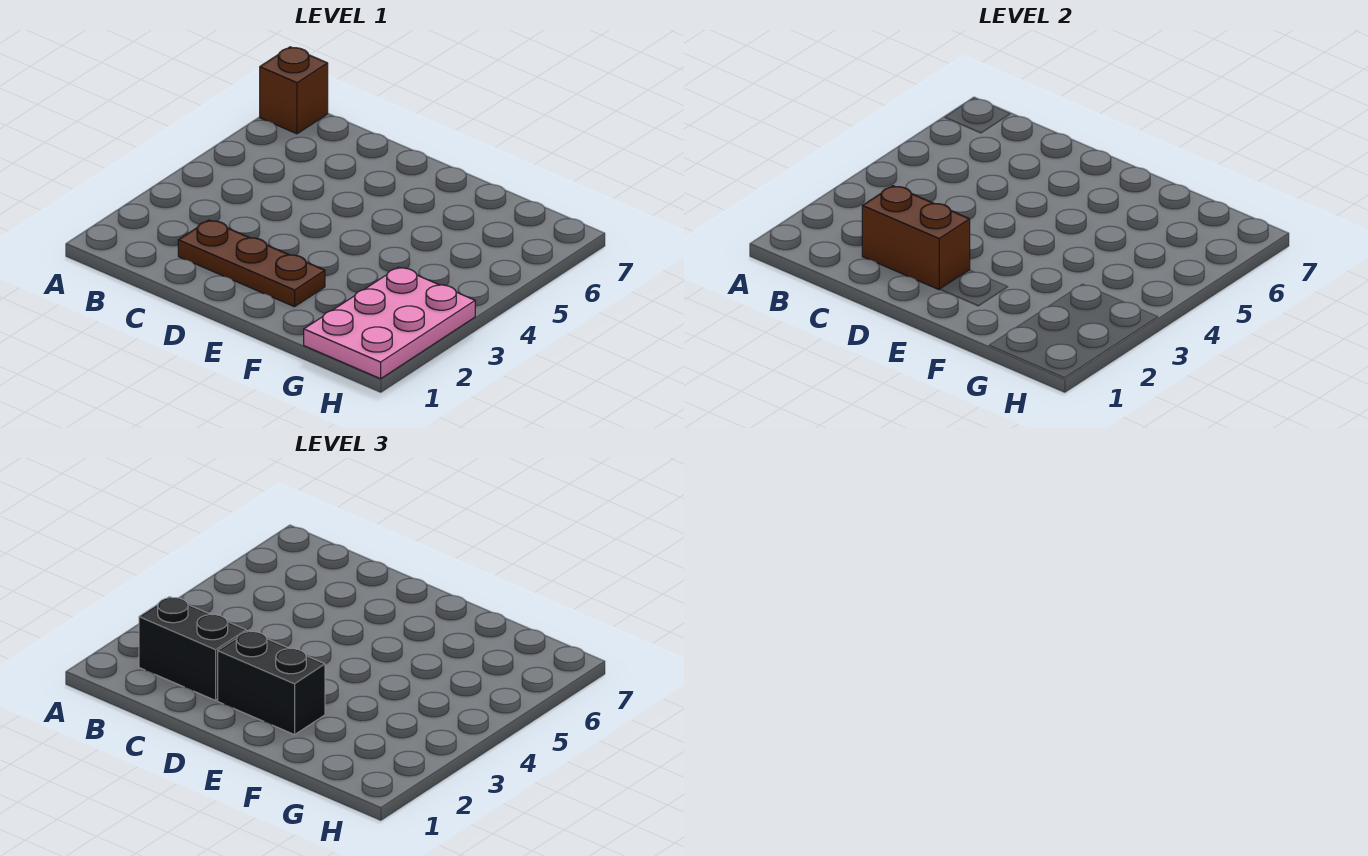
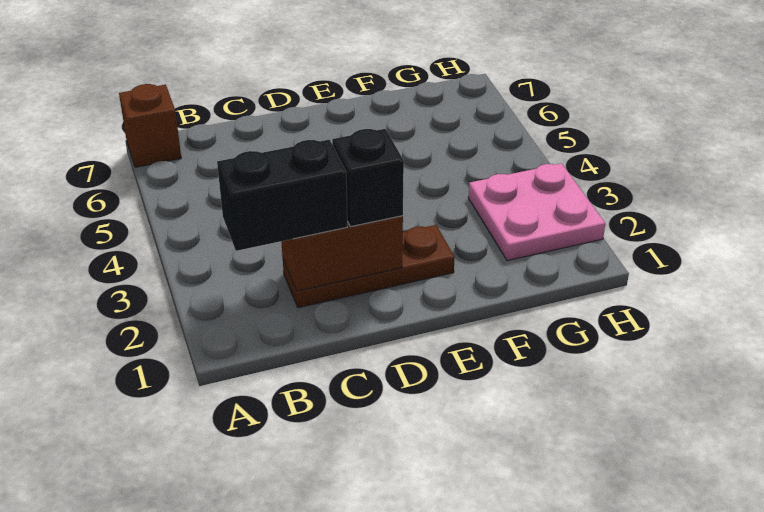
black 1x2 brick [218,631,325,735] -> black 1x1 brick [332,129,404,227]
pink 2x3 plate [304,267,475,379] -> pink 2x2 plate [468,163,605,261]

